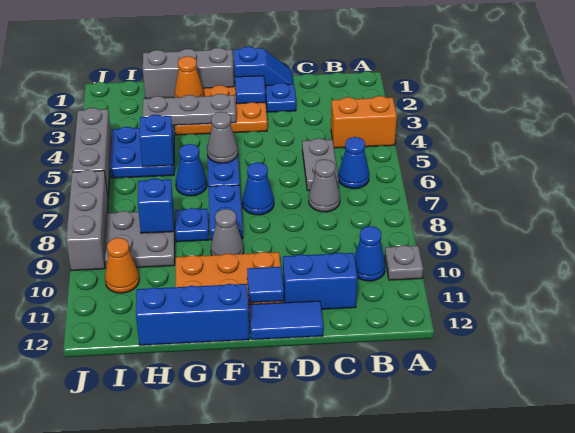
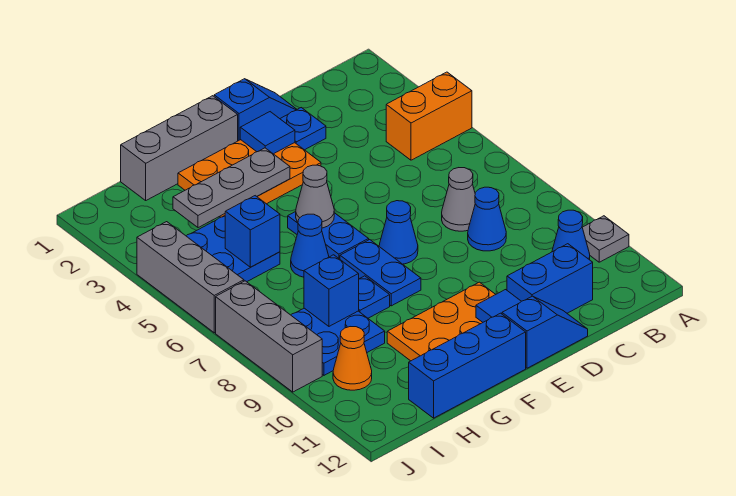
blue 1x1 cone [338,137,369,189] -> blue 1x1 cone moved to [468,187,506,251]
grey 1x2 plate [302,138,339,191] -> none
blue 1x2 tile [249,301,323,340] -> blue 1x2 slope [502,296,588,368]
grey 1x1 cone [211,209,244,255] -> none
orange 1x1 cone [175,56,204,97] -> none
grey 2x2 plate [105,211,175,268] -> blue 2x2 plate [291,308,385,375]

